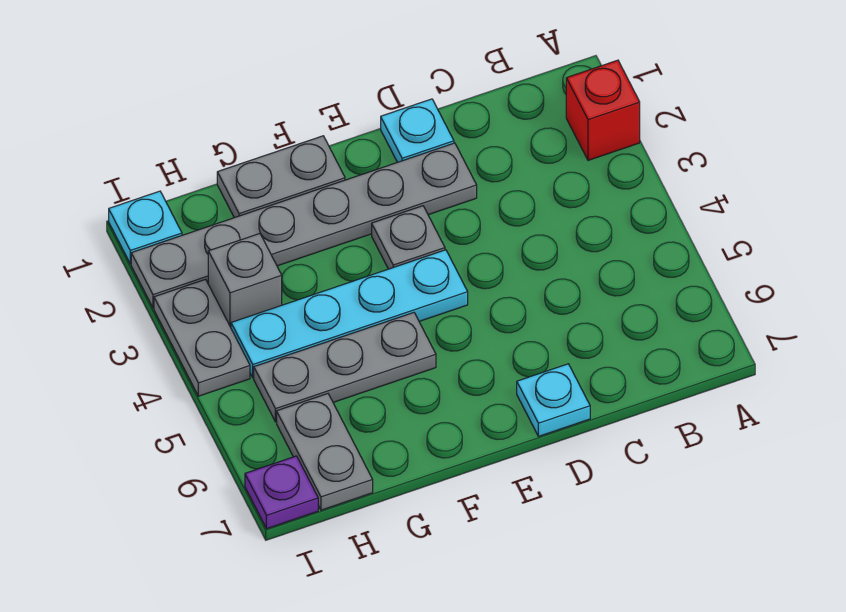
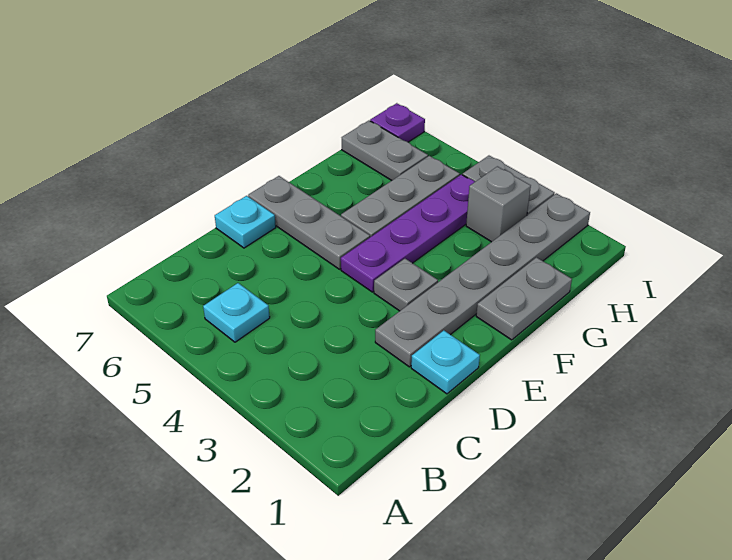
red 1x1 brick [566,60,640,160] -> none
cyan 1x4 plate [231,250,468,378] -> purple 1x4 plate [341,174,475,292]
none -> grey 1x3 plate [248,176,370,269]
cyan 1x1 plate [109,191,182,264] -> cyan 1x1 plate moved to [203,283,270,342]

